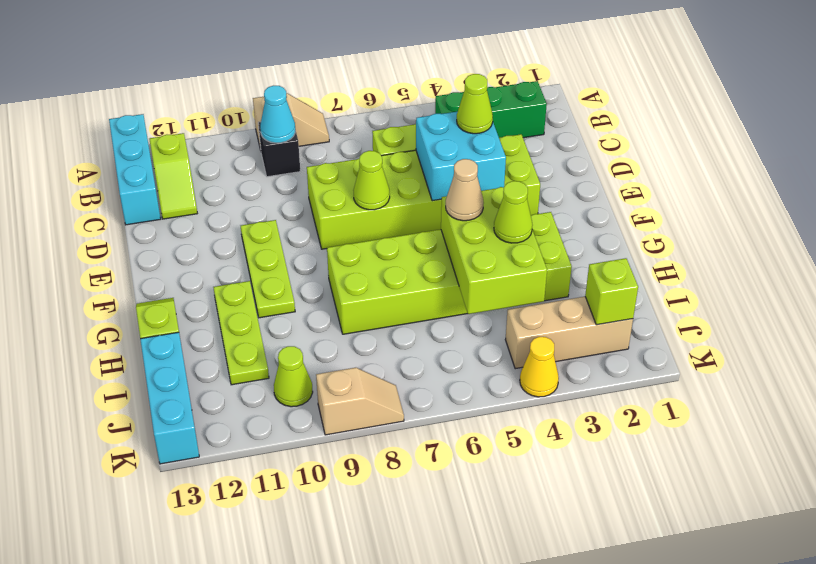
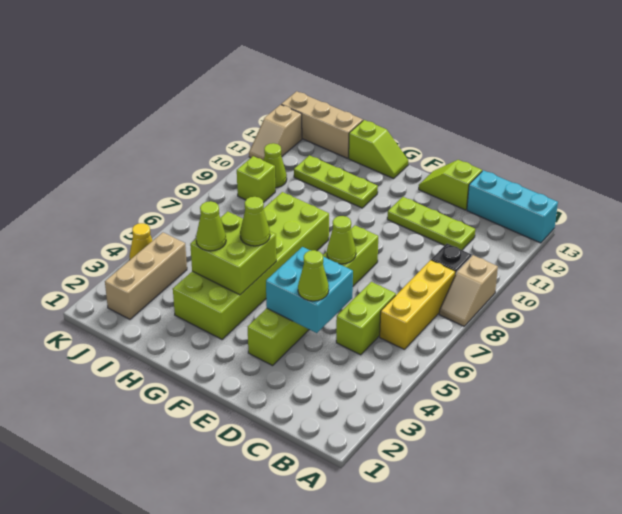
green 1x3 brick [435,81,547,138] -> none
none -> yellow 1x3 brick [380,260,455,350]
cyan 1x1 cone [260,86,295,143] -> none
lime 1x2 slope [149,133,197,219] -> lime 1x2 slope moved to [419,160,482,210]
lime 2x6 brick [307,134,540,249] -> lime 1x6 brick [248,225,378,366]
lime 1x3 plate [241,220,295,318] -> lime 1x3 plate moved to [387,197,475,250]
lime 2x3 brick [441,187,547,314] -> lime 2x2 brick [190,211,276,295]
tan 1x1 cone [446,159,484,221] -> lime 1x1 cone [240,197,270,246]
cyan 1x3 brick [140,332,199,464] -> tan 1x3 brick [281,91,363,158]
lime 1x1 brick [585,258,638,325] -> lime 1x1 brick moved to [237,156,275,203]
tan 1x2 slope [316,368,404,435] -> tan 1x2 slope moved to [249,105,302,160]

